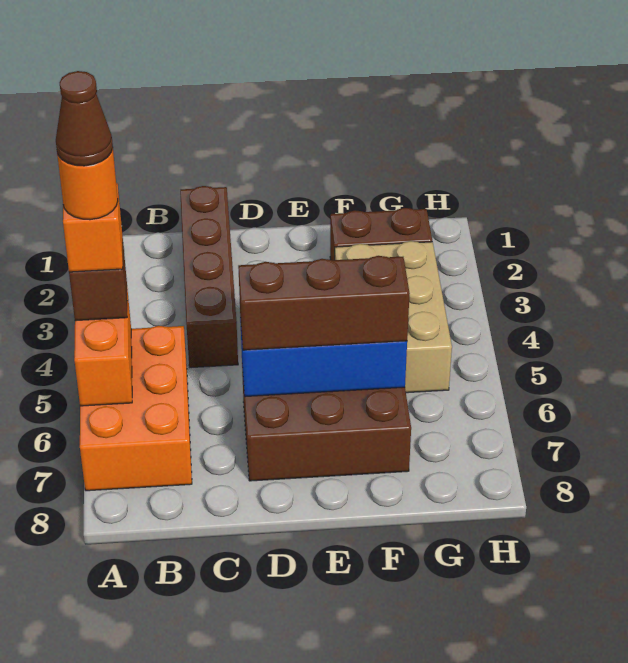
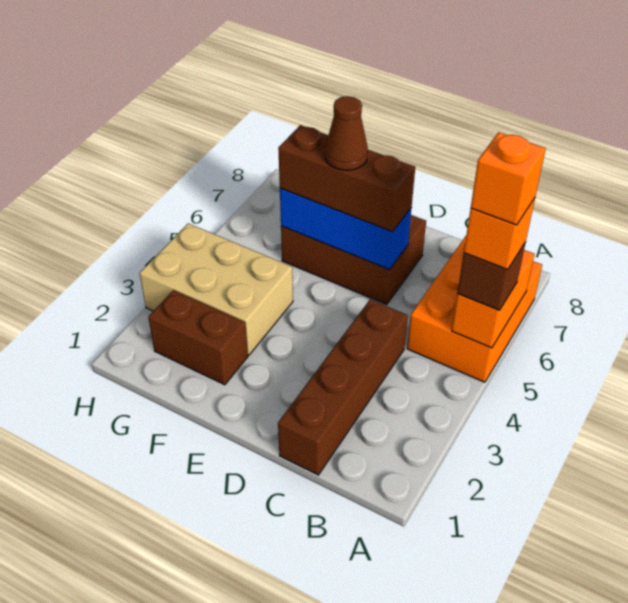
orange 1x1 round brick [57,148,118,220] -> orange 1x1 brick [471,132,546,225]
brown 1x1 cone [56,71,113,166] -> brown 1x1 cone moved to [325,96,368,170]
tan 2x3 brick [335,241,452,393] -> tan 2x3 brick turned to [140,223,293,355]

